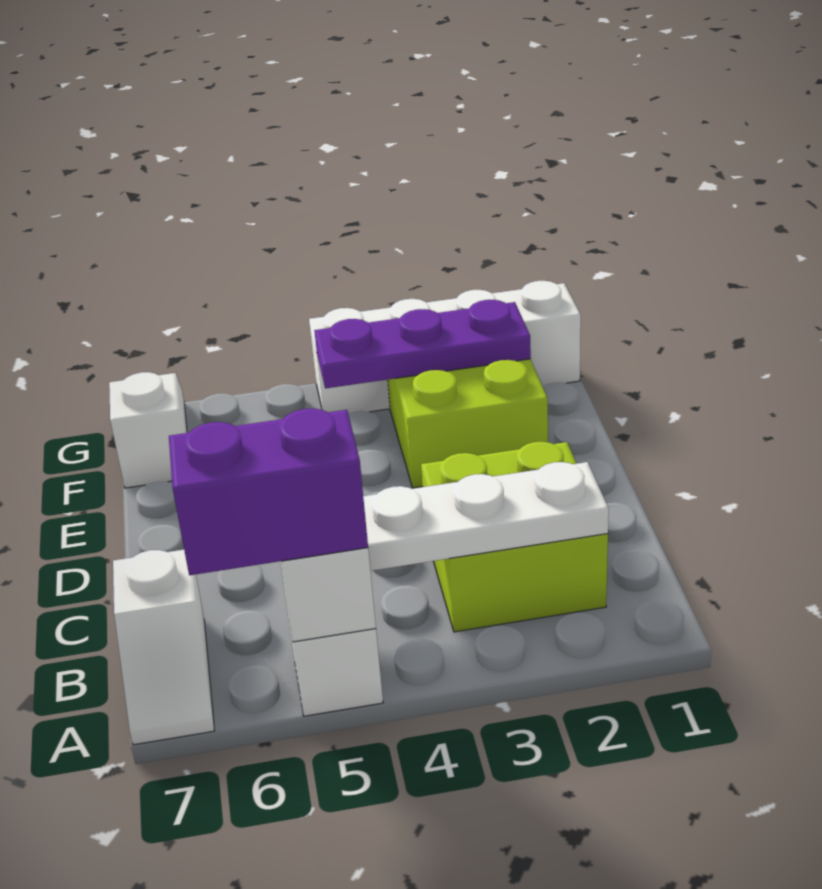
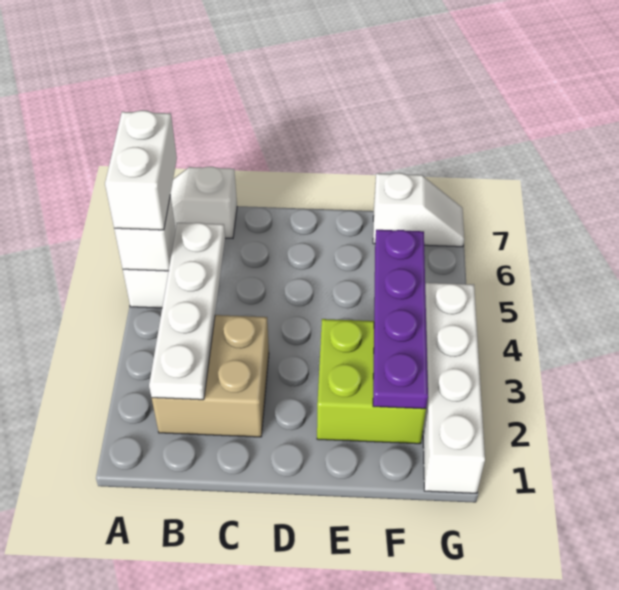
purple 1x2 brick [169,408,368,575] -> white 1x2 brick [105,110,177,230]
lime 2x2 brick [421,442,608,632] -> tan 2x2 brick [152,315,269,437]
purple 1x3 plate [314,300,531,388] -> purple 1x4 plate [373,230,428,409]

